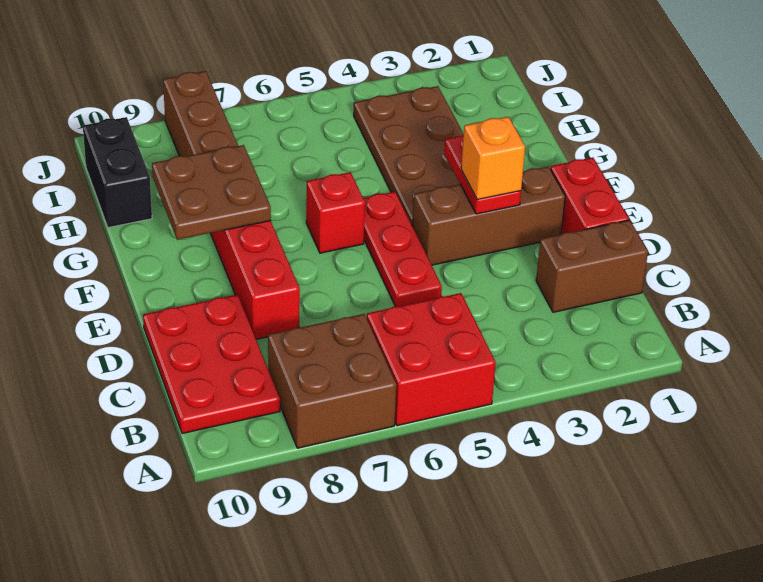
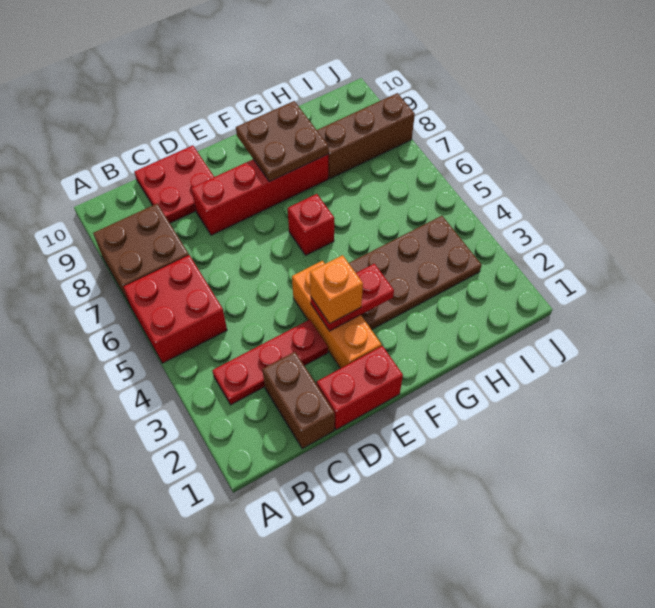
red 2x3 plate [143,294,280,434] -> red 2x2 plate [134,146,214,223]
red 1x3 plate [363,192,442,307] -> red 1x3 plate moved to [212,320,328,405]
brown 1x3 brick [413,166,565,265] -> orange 1x3 brick [292,261,381,368]
black 1x2 brick [83,117,152,228] -> none

